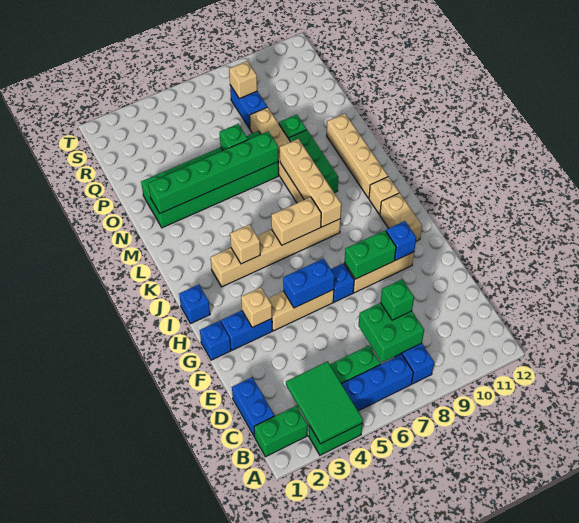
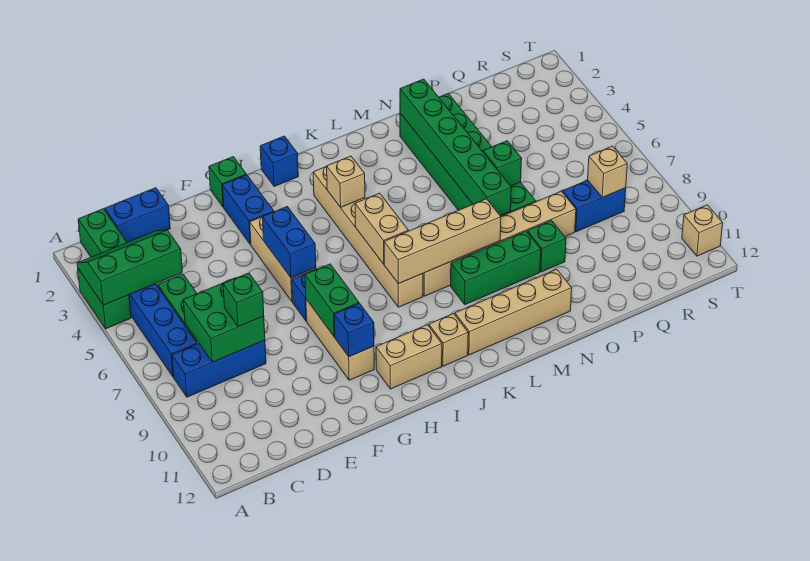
green 2x3 tile [286,361,363,444] -> green 2x3 slope [77,230,182,305]
blue 1x1 brick [200,321,231,360] -> green 1x1 brick [209,157,246,207]
tan 1x1 brick [241,287,272,328] -> tan 1x1 brick moved to [682,205,723,256]

